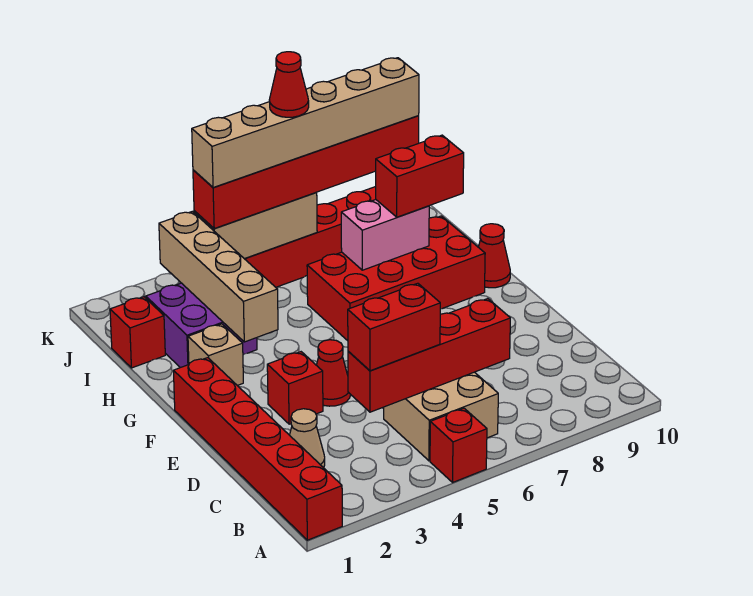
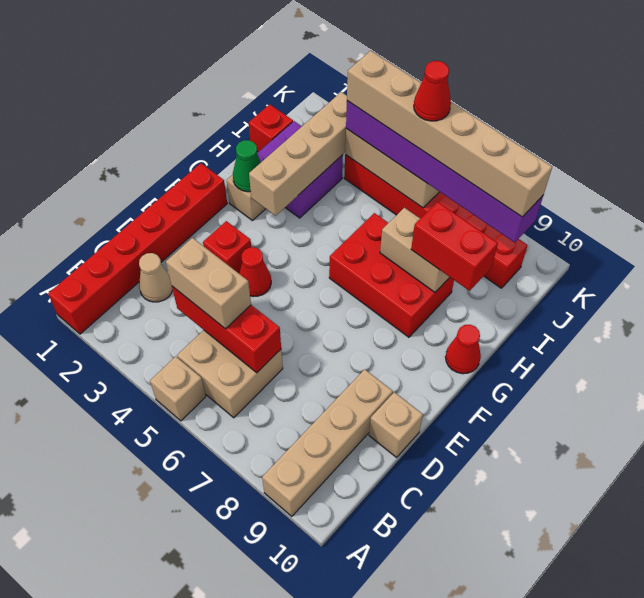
red 1x1 brick [430,408,487,482] -> tan 1x1 brick [150,356,206,421]
none -> tan 1x4 brick [262,369,393,516]
red 1x4 brick [348,299,510,412] -> red 1x3 brick [172,286,281,373]
red 1x2 brick [348,283,440,371] -> tan 1x2 brick [166,238,251,329]
none -> tan 1x1 brick [369,392,423,457]
none -> green 1x1 cone [233,140,261,192]
red 2x4 brick [307,216,485,341] -> red 2x3 brick [329,213,454,337]
pink 1x2 brick [341,200,429,270] -> tan 1x2 brick [380,208,450,292]
red 1x6 brick [193,116,419,228] -> purple 1x6 brick [346,101,543,242]

